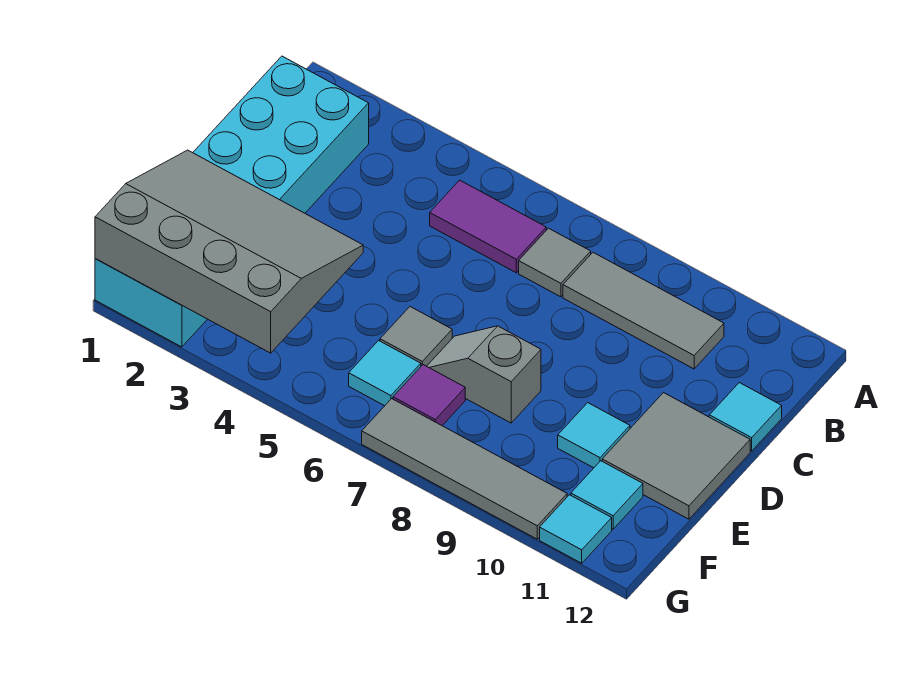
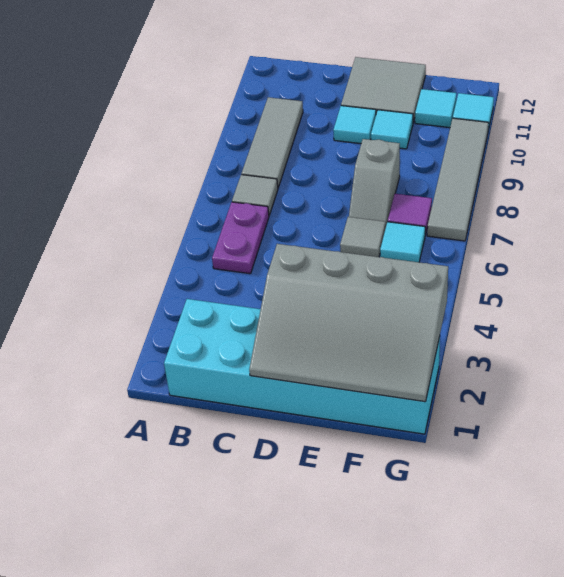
purple 1x2 tile [430,180,546,273] -> purple 1x2 plate [212,202,269,274]
cyan 1x1 tile [709,383,782,451] -> cyan 1x1 tile moved to [333,106,376,144]
grey 3x4 slope [95,150,363,353] -> grey 3x4 slope turned to [249,244,448,402]

